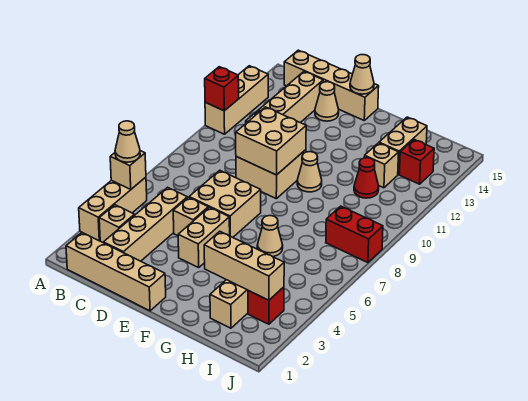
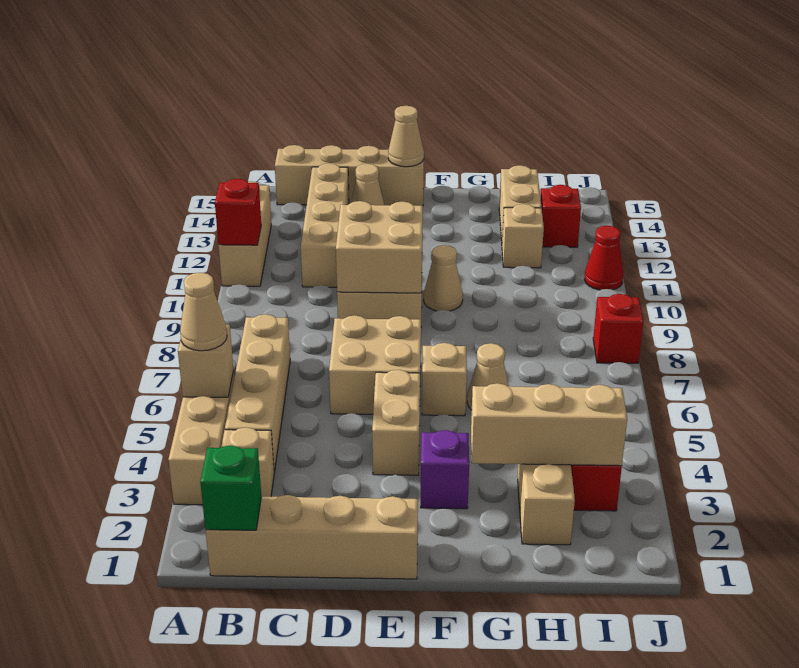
none -> green 1x1 brick [200,445,261,530]
tan 1x4 brick [104,187,187,261] -> tan 1x4 brick moved to [225,314,290,473]
tan 1x1 brick [173,197,208,236] -> tan 1x1 brick moved to [422,343,467,416]
none -> purple 1x1 brick [421,430,469,509]
red 1x1 cone [354,158,379,198] -> red 1x1 cone moved to [584,226,623,290]
red 1x2 brick [326,206,383,263] -> red 1x1 brick [593,294,643,363]

